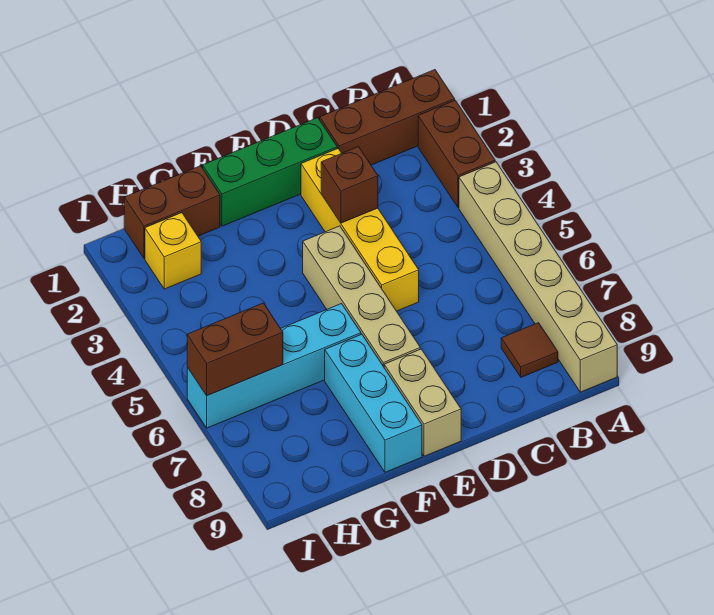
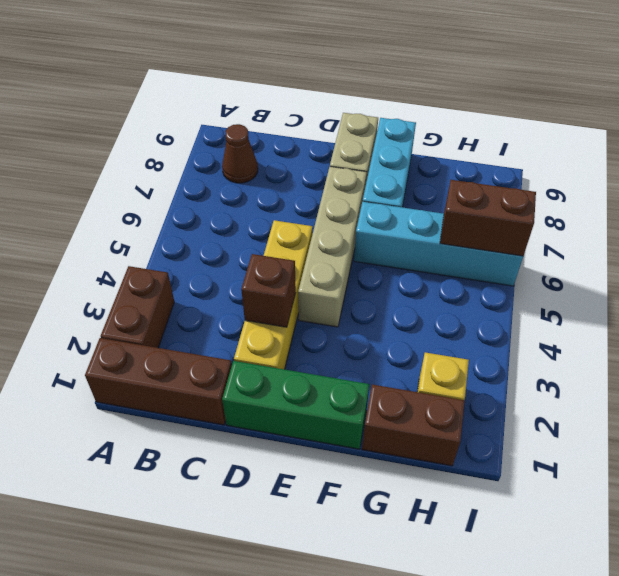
tan 1x6 brick [459,162,617,392] -> none
brown 1x1 tile [501,323,558,377] -> brown 1x1 cone [222,124,258,183]

